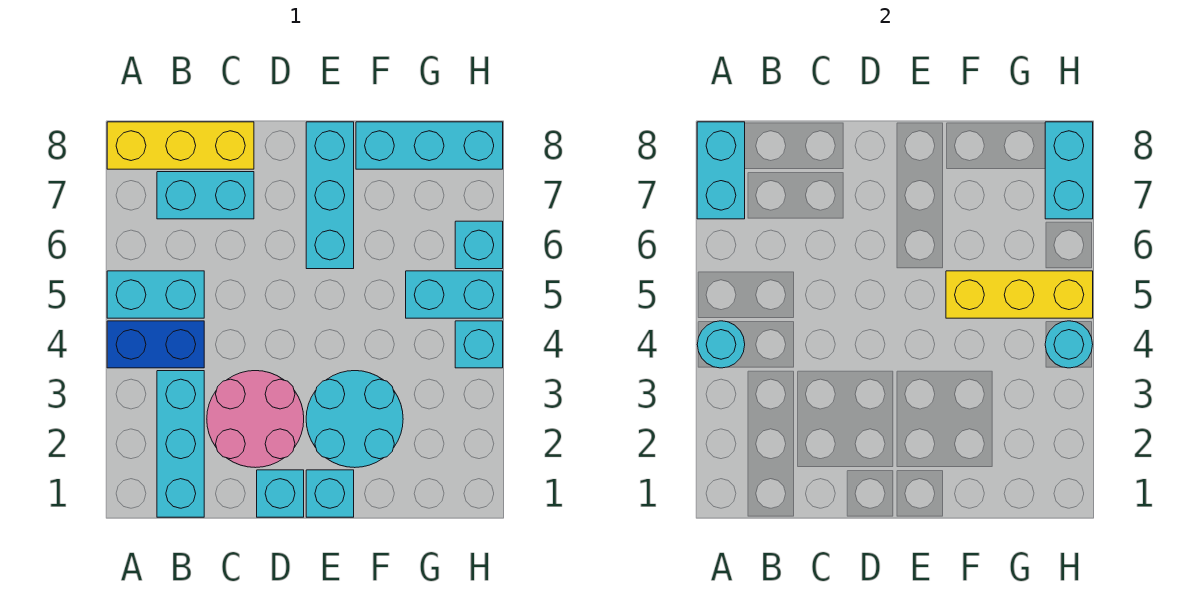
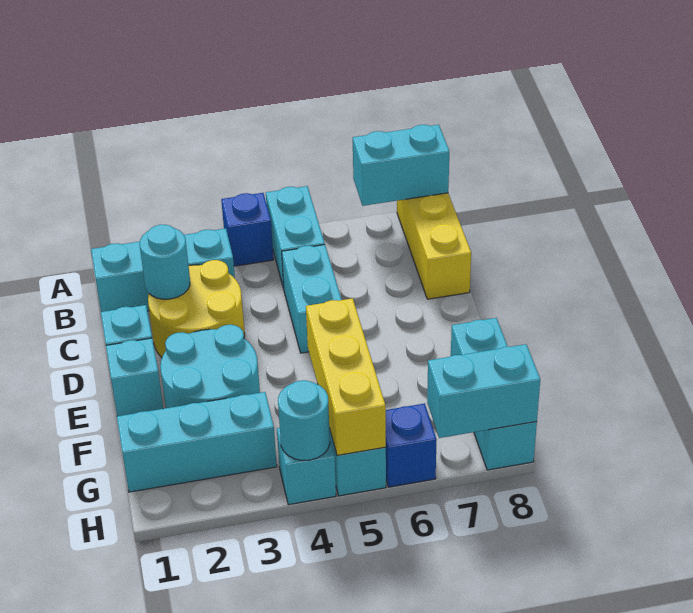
blue 1x2 brick [107,321,204,368] -> blue 1x1 brick [221,193,274,266]
cyan 1x1 round brick [697,321,745,368] -> cyan 1x1 round brick moved to [140,225,190,299]
cyan 1x2 brick [157,172,254,219] -> cyan 1x2 brick moved to [282,245,341,353]
pink 2x2 round brick [207,371,304,468] -> yellow 2x2 round brick [148,260,245,358]
cyan 1x3 brick [306,122,354,269] -> cyan 1x3 brick moved to [117,392,277,492]
cyan 1x1 brick [455,221,503,269] -> blue 1x1 brick [385,403,437,487]

